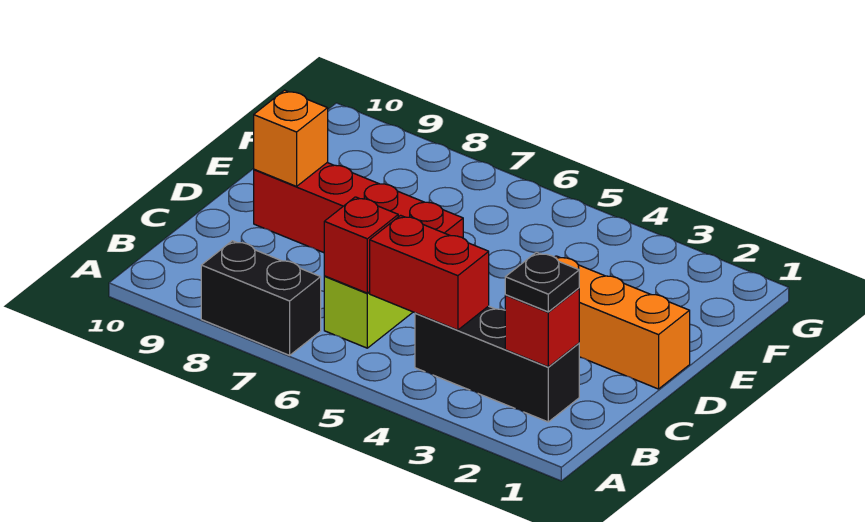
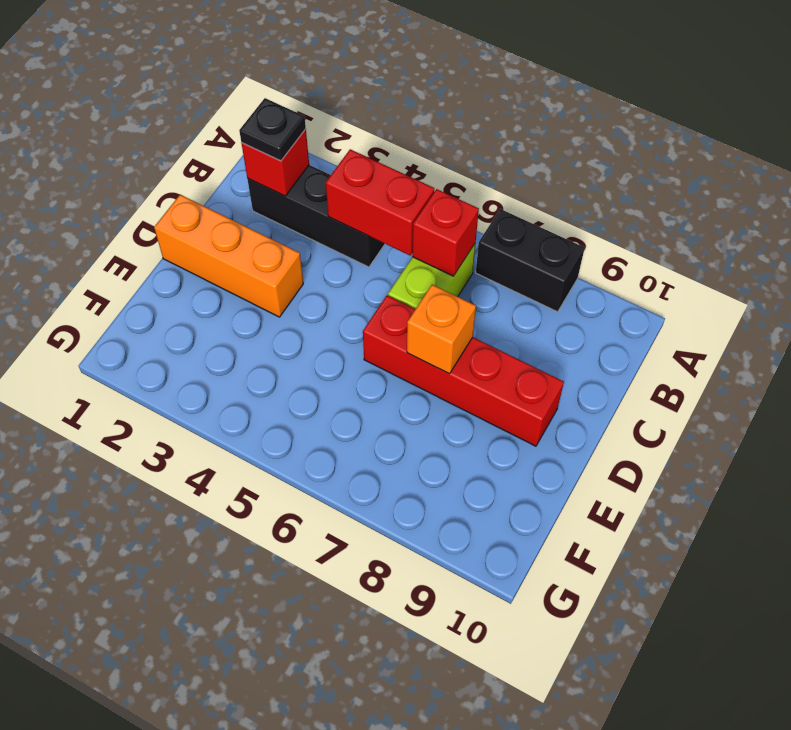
orange 1x1 brick [254,90,328,186] -> orange 1x1 brick moved to [407,285,476,374]

